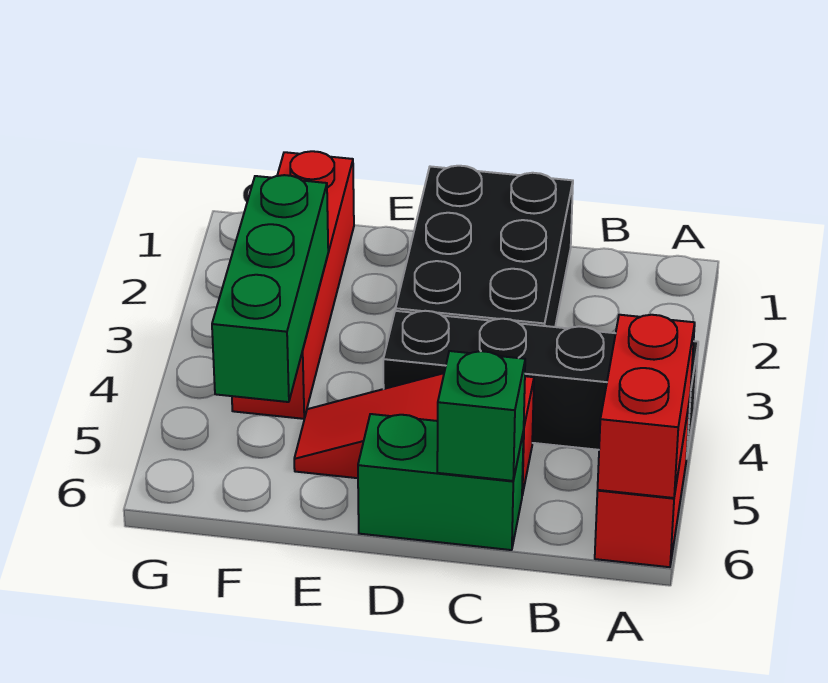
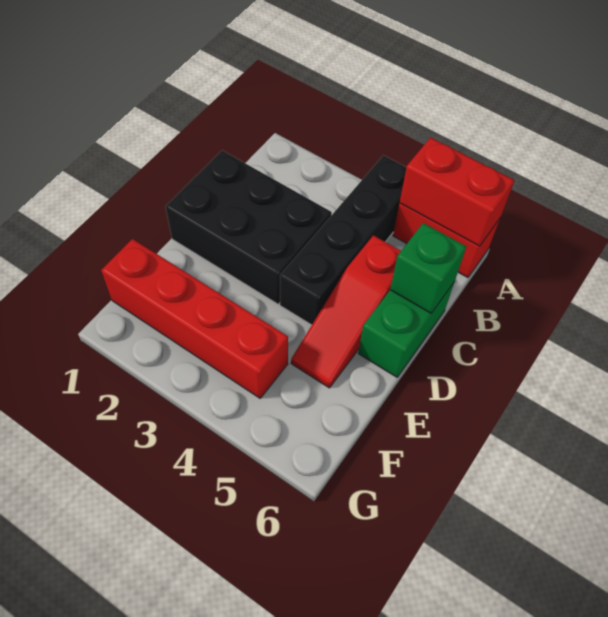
green 1x3 brick [212,175,328,402] -> none

